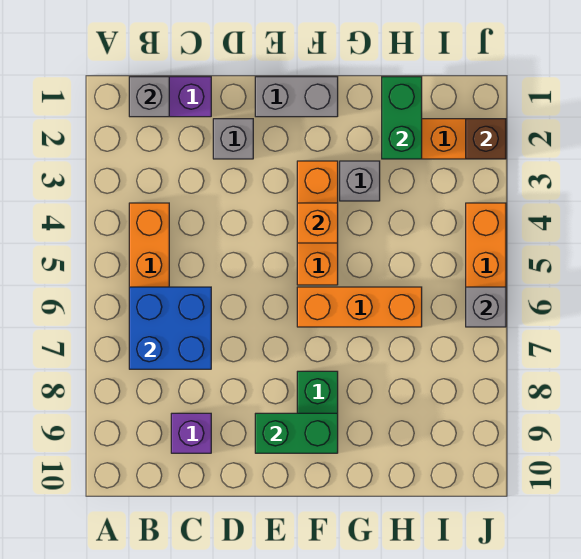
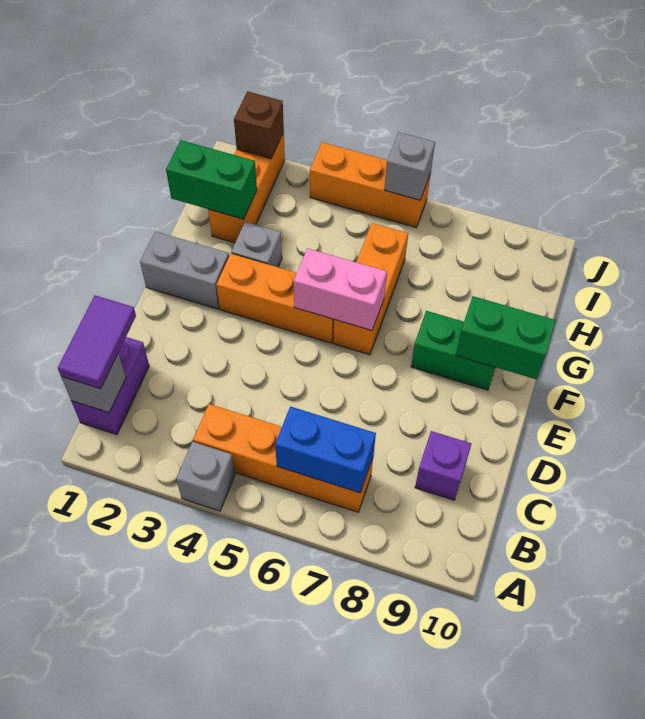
none -> purple 1x2 tile [58,295,136,389]
blue 2x2 brick [129,287,211,369] -> blue 1x2 brick [275,406,376,493]
grey 1x1 brick [213,119,253,159] -> grey 1x1 brick moved to [176,442,235,511]
grey 1x2 brick [255,77,338,117] -> grey 1x2 brick turned to [140,231,229,309]
green 1x2 brick [255,413,338,453] -> green 1x2 brick turned to [456,296,556,379]
orange 1x1 brick [297,203,338,243] -> none
none -> pink 1x2 brick [294,248,387,331]

